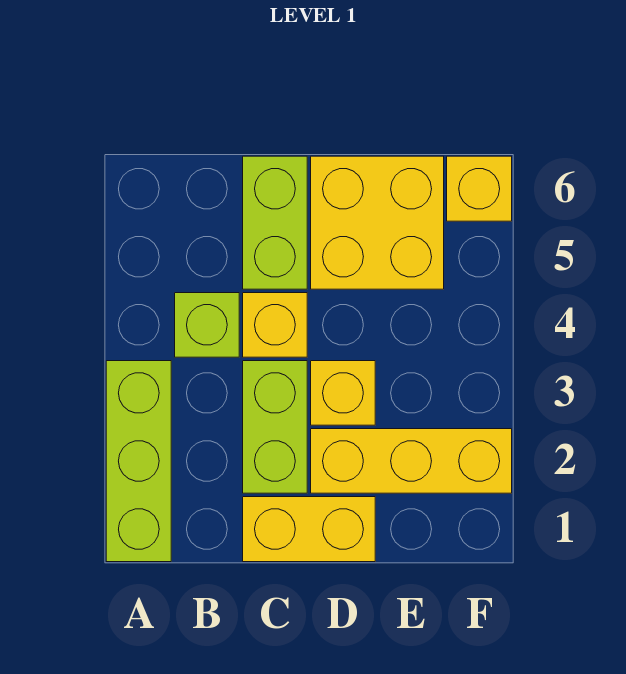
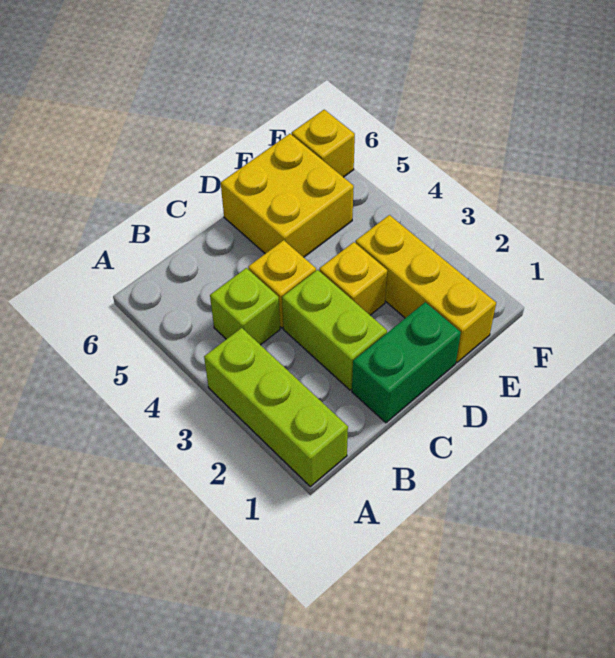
yellow 1x2 brick [243,497,375,562] -> green 1x2 brick [352,302,461,423]
lime 1x2 brick [243,156,307,289] -> none
yellow 1x3 brick [311,429,512,493] -> yellow 1x3 brick turned to [356,215,496,362]

